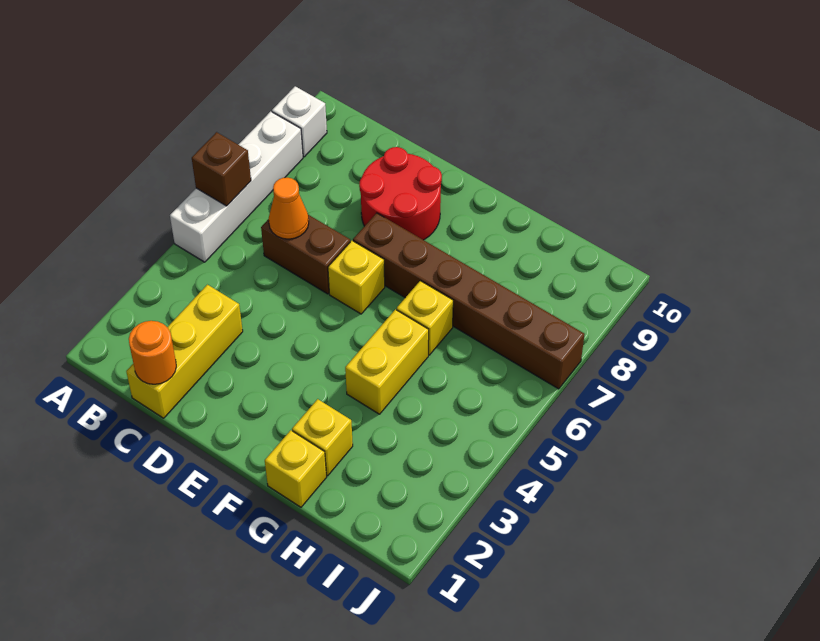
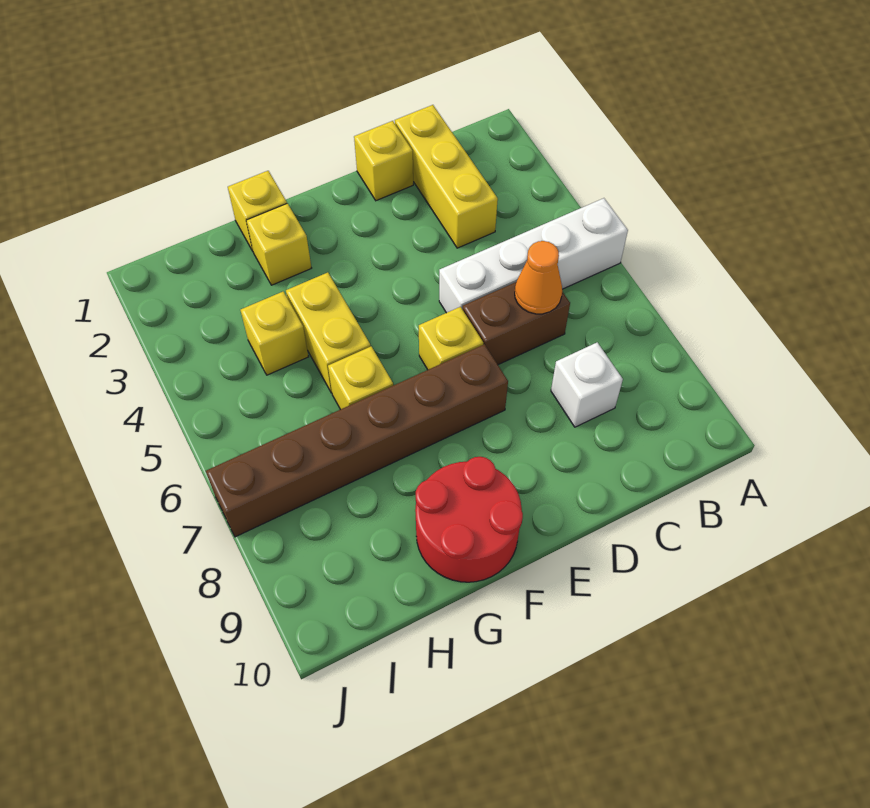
white 1x4 brick [170,111,303,262] -> white 1x4 brick turned to [439,198,628,313]
brown 1x1 brick [192,132,251,206] -> none
white 1x1 brick [272,86,327,157] -> white 1x1 brick moved to [551,342,623,427]
orange 1x1 round brick [129,321,176,384] -> none
none -> yellow 1x1 brick [354,121,413,201]
red 2x2 round brick [359,147,442,240] -> red 2x2 round brick moved to [415,457,523,582]
none -> yellow 1x1 brick [241,292,309,375]

